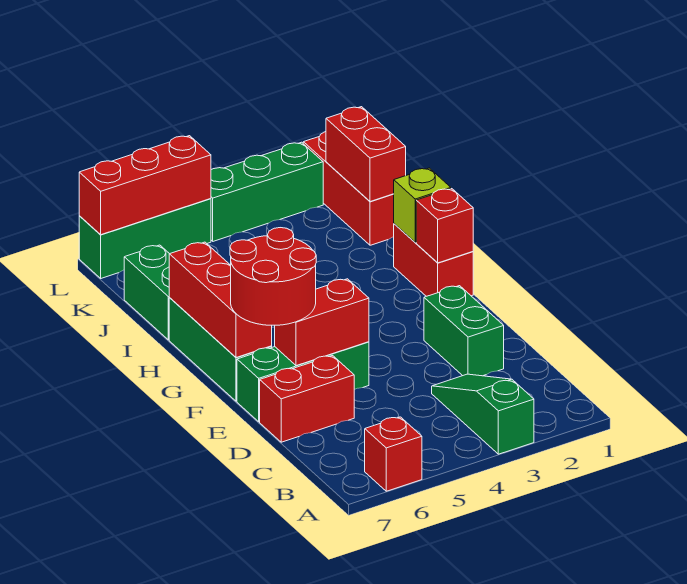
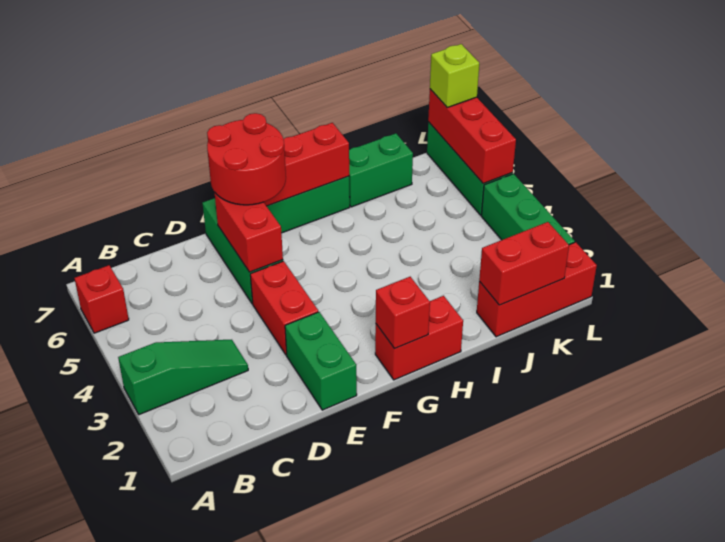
green 1x2 brick [424,286,504,376] -> green 1x2 brick turned to [285,312,357,410]
red 1x2 brick [260,356,354,442] -> red 1x2 brick moved to [250,261,318,355]
lime 1x1 brick [394,168,451,242] -> lime 1x1 brick moved to [430,44,479,107]

